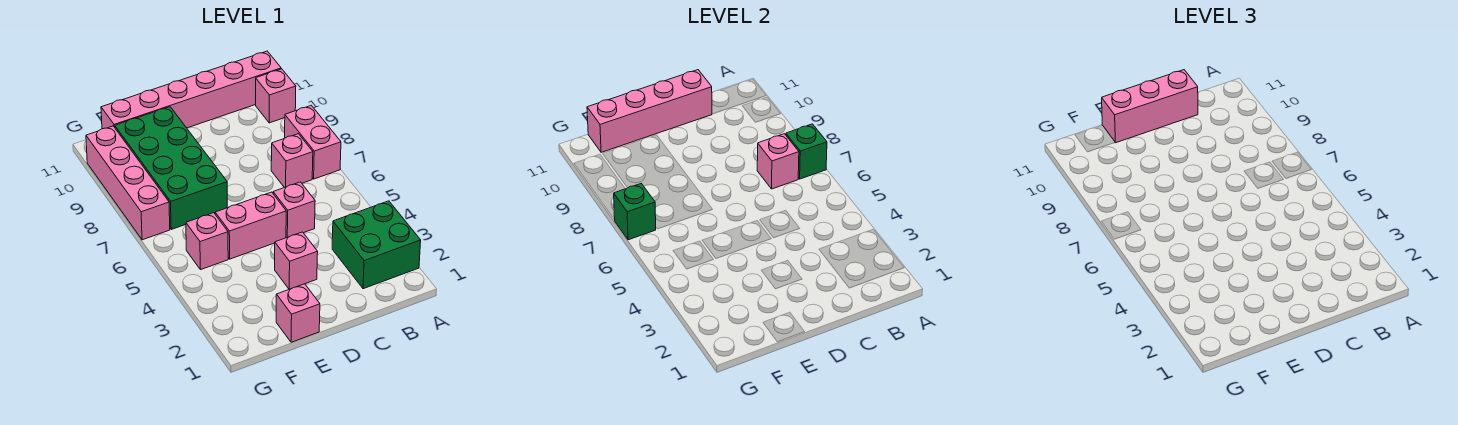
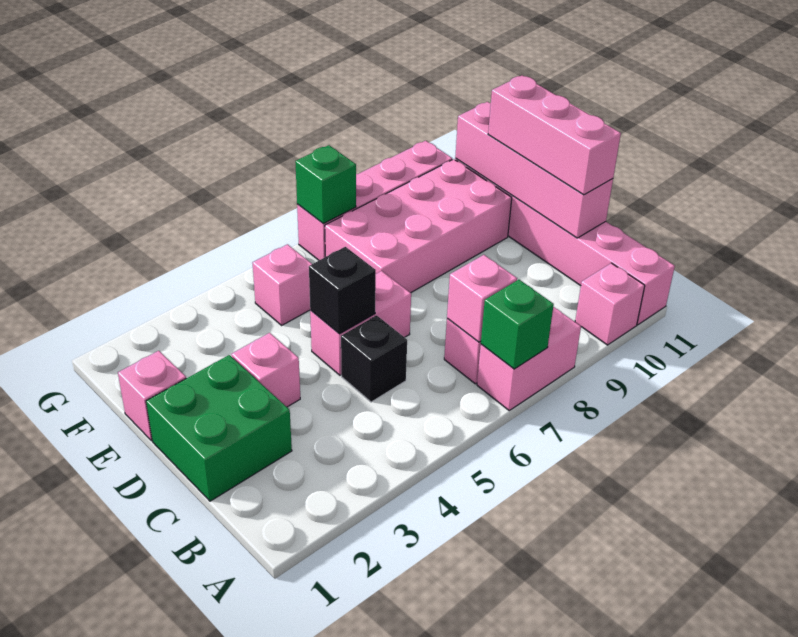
green 2x2 brick [332,201,421,289] -> green 2x2 brick moved to [146,355,292,501]
pink 1x1 brick [273,182,315,237] -> black 1x1 brick [341,315,407,402]
pink 1x2 brick [215,192,286,259] -> pink 1x2 brick turned to [310,271,411,375]
none -> black 1x1 brick [309,247,376,334]
green 2x4 brick [115,107,227,229] -> pink 2x4 brick [325,159,512,293]

